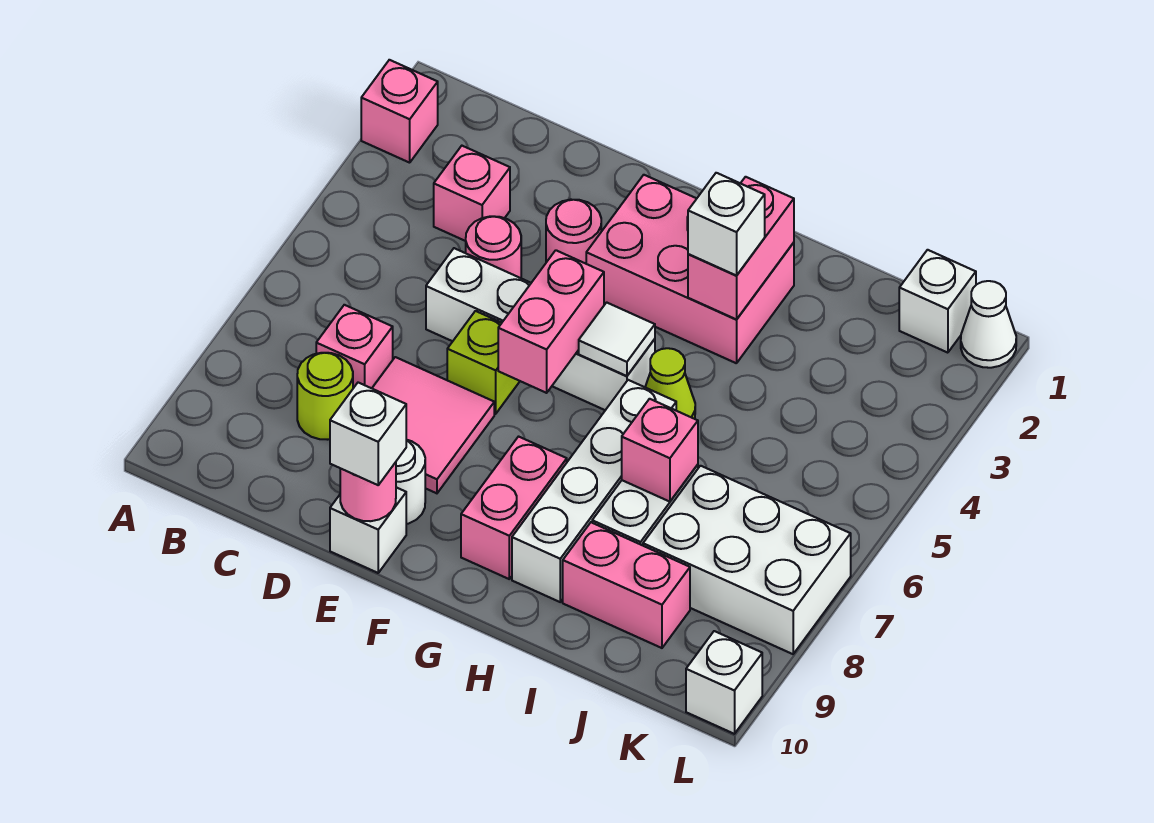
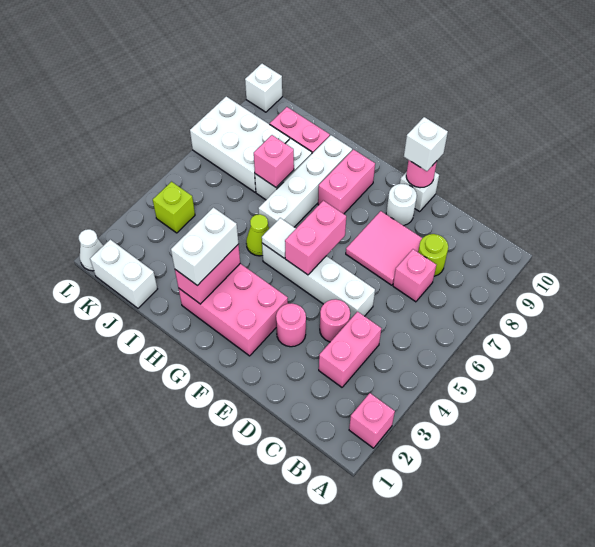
pink 1x1 brick [434,146,510,241] -> pink 1x2 brick [319,312,381,387]
lime 1x1 brick [447,311,520,414] -> lime 1x1 brick moved to [153,182,195,233]
white 1x1 brick [688,173,765,276] -> white 1x2 brick [171,207,238,286]
white 1x1 brick [899,250,976,353] -> white 1x2 brick [90,239,157,308]

